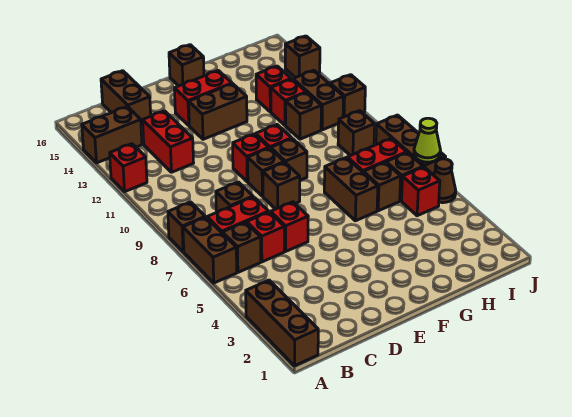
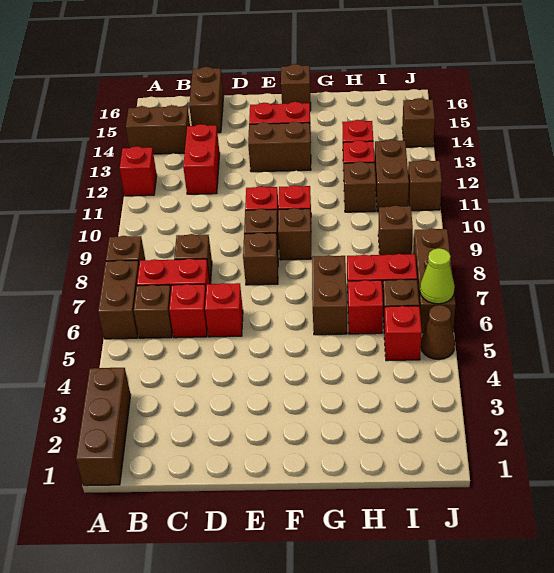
brown 1x1 brick [363,162,401,211] -> red 1x1 brick [348,280,383,334]

